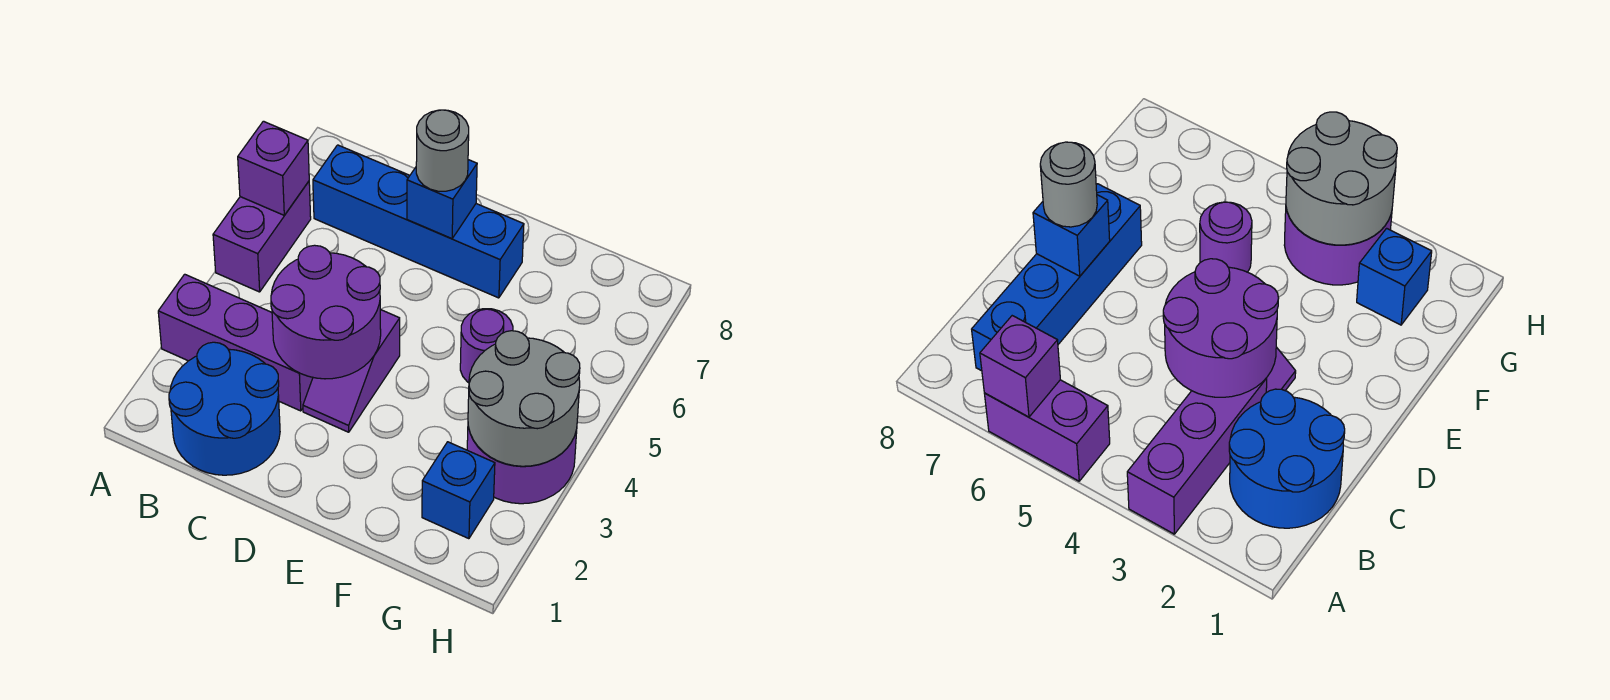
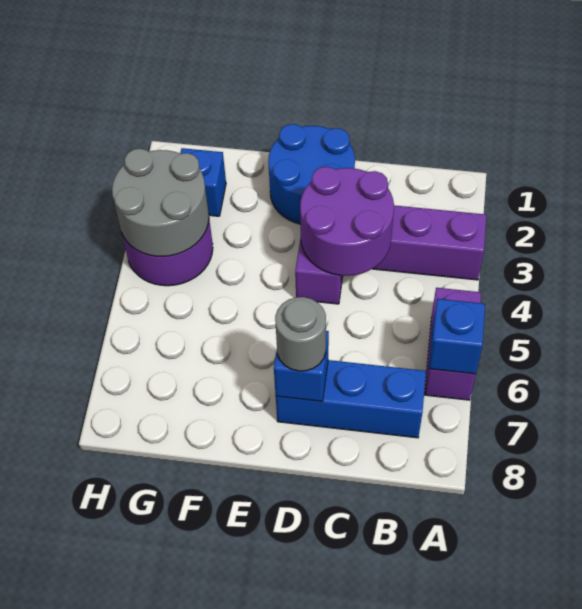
purple 1x1 brick [238,121,309,215] -> blue 1x1 brick [429,299,485,374]
blue 2x2 round brick [169,342,280,475] -> blue 2x2 round brick moved to [268,124,355,224]
blue 1x4 brick [313,145,524,298] -> blue 1x3 brick [276,360,426,438]
purple 1x1 round brick [460,309,513,383] -> none

